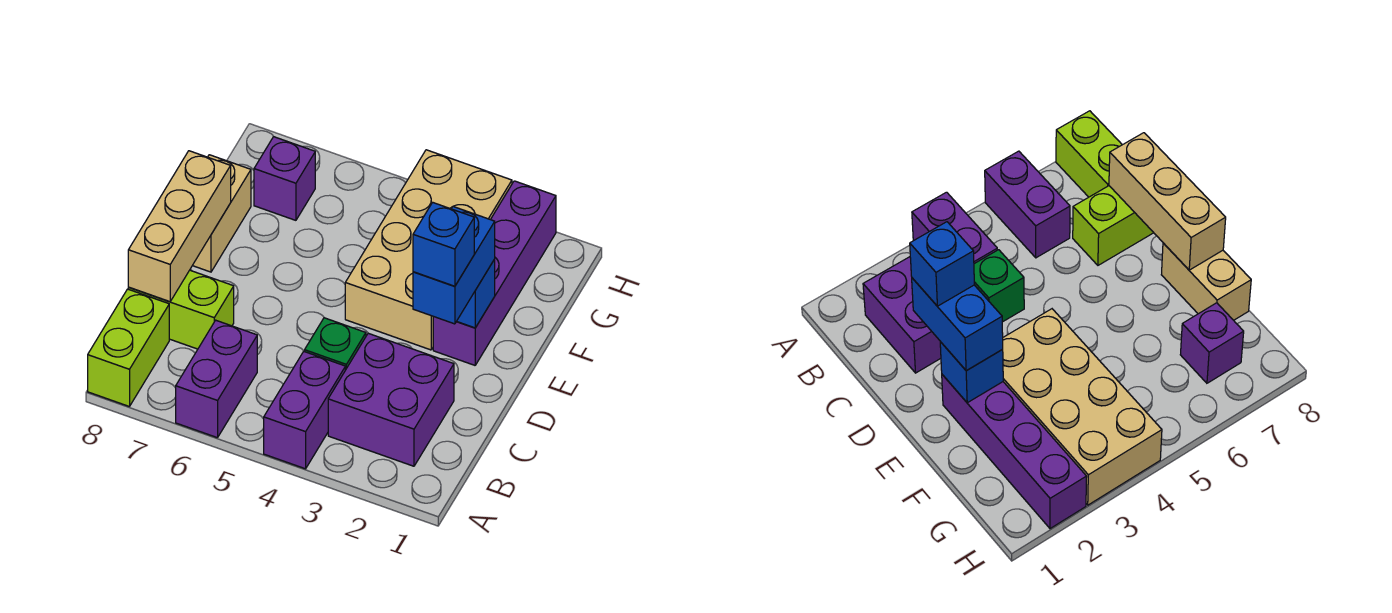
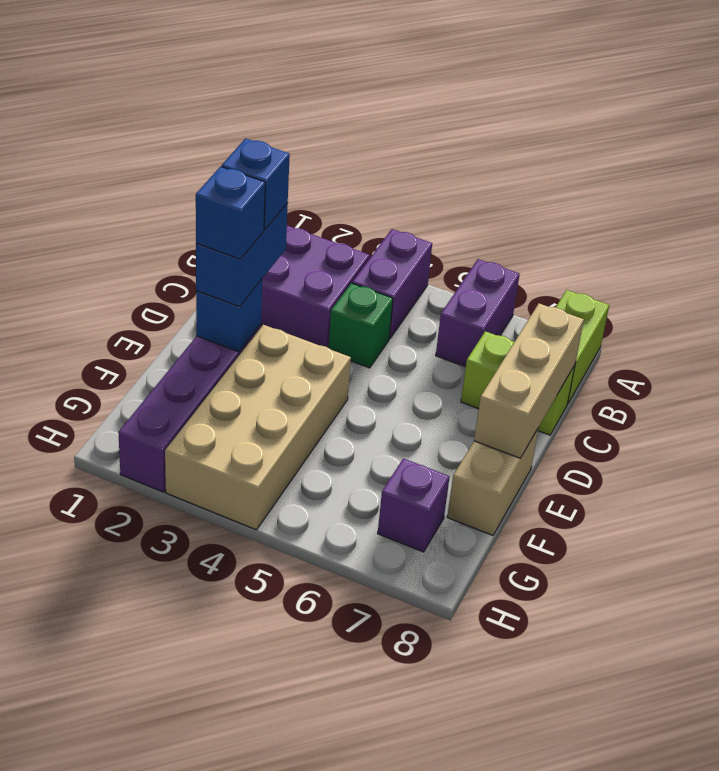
none -> blue 1x1 brick [196,166,265,259]

